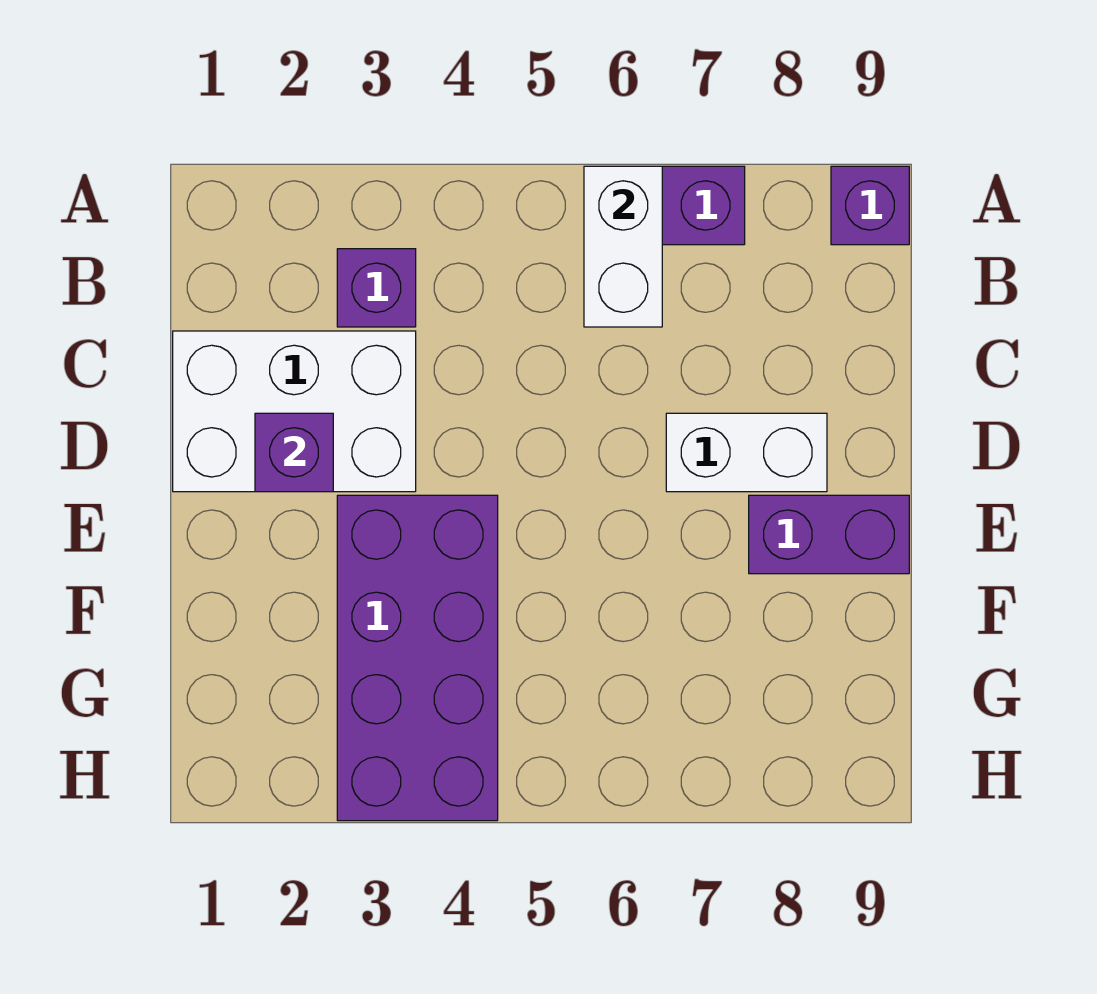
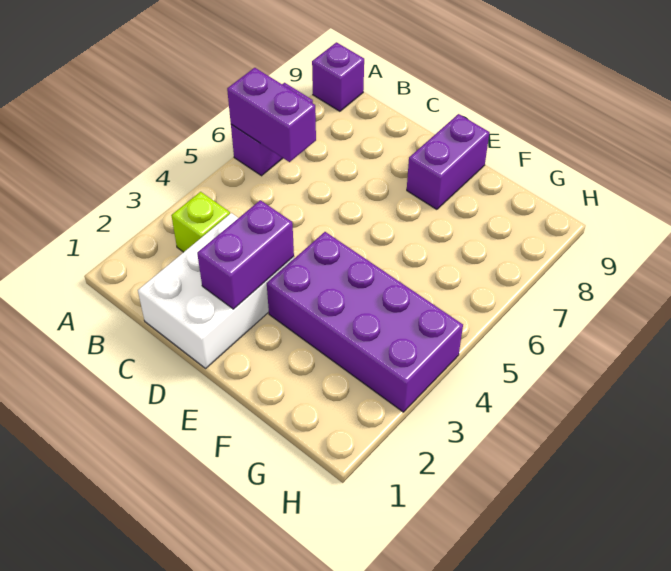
white 1x2 brick [584,166,662,327] -> purple 1x2 brick [227,68,316,162]
purple 1x1 brick [337,249,416,327] -> lime 1x1 brick [171,192,230,252]
purple 1x1 brick [255,413,333,492] -> purple 1x2 brick [197,200,294,309]
white 1x2 brick [666,413,827,492] -> none

